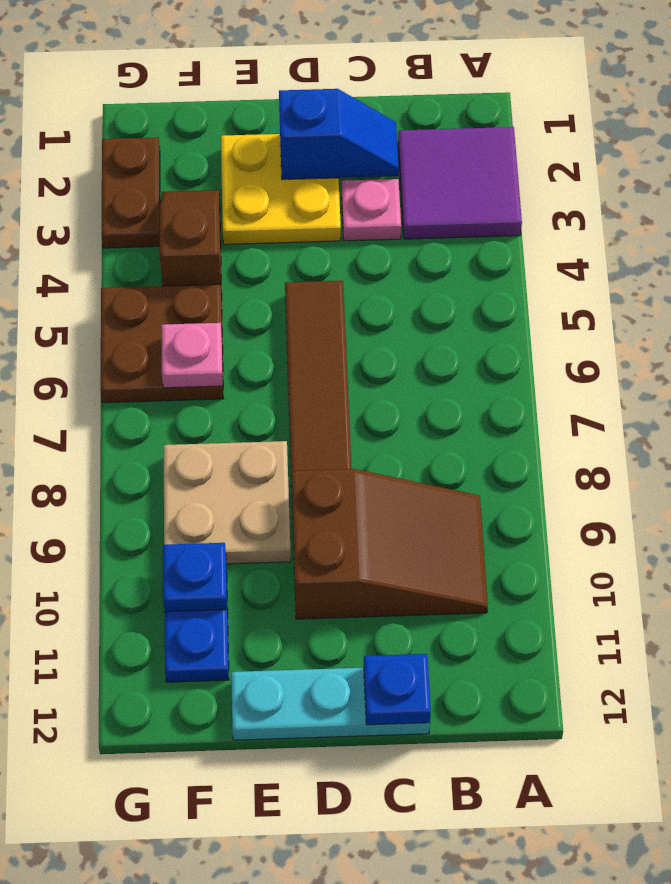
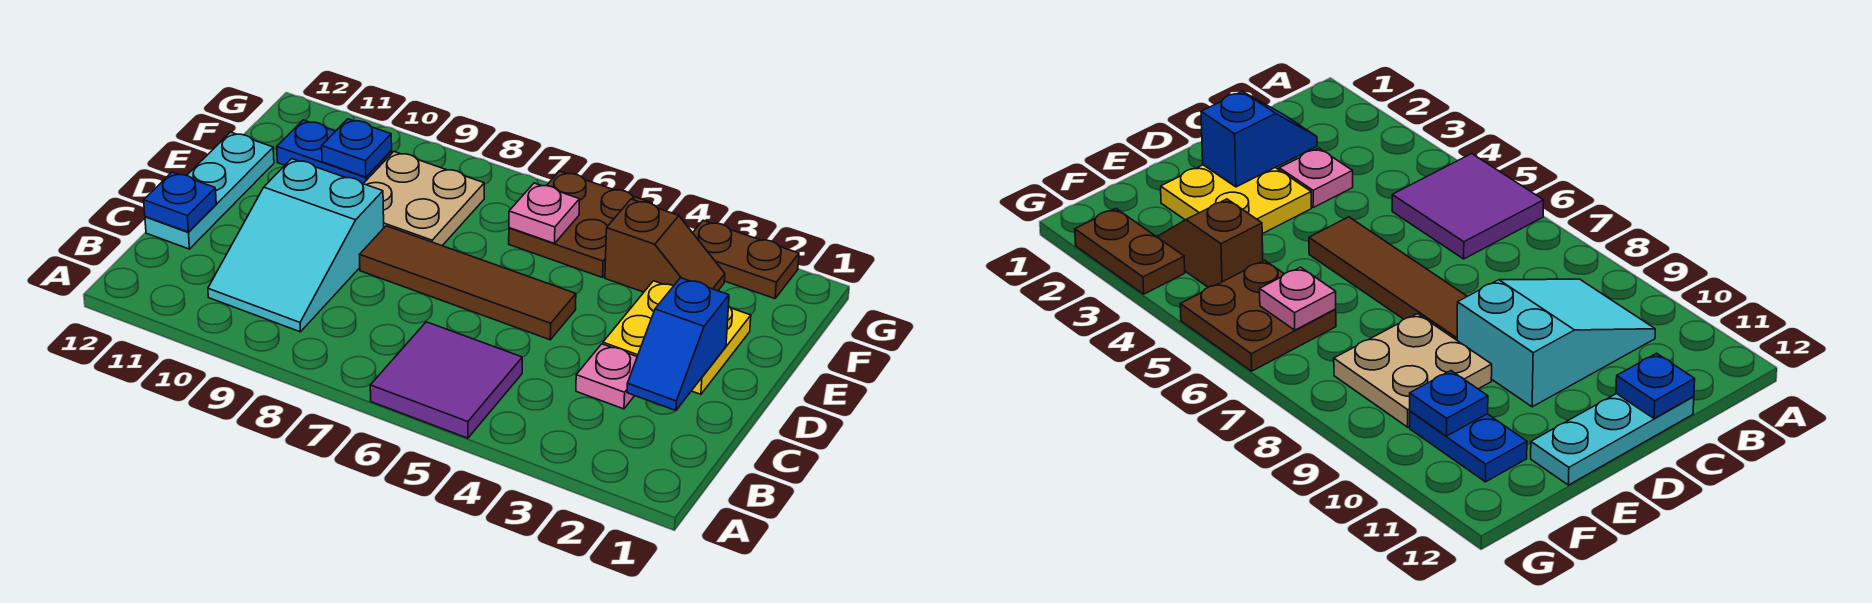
purple 2x2 tile [398,127,522,239] -> purple 2x2 tile moved to [370,322,522,438]
brown 2x3 slope [291,469,488,619] -> cyan 2x3 slope [208,159,384,332]

